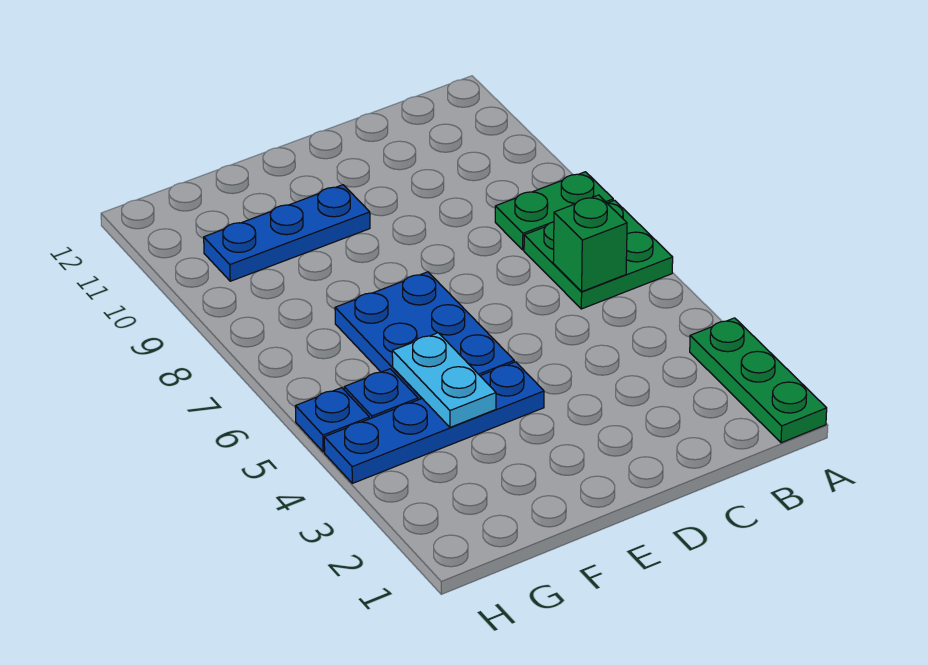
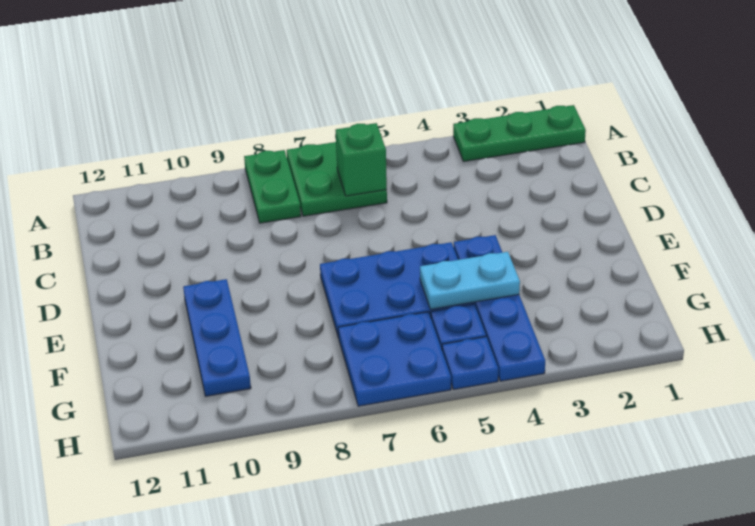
none -> blue 2x2 plate [338,312,451,406]

